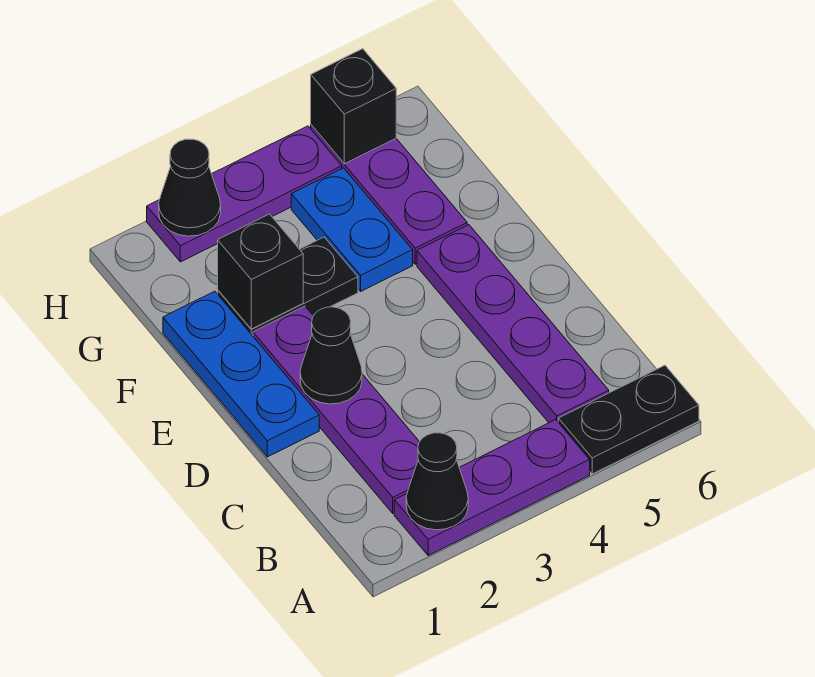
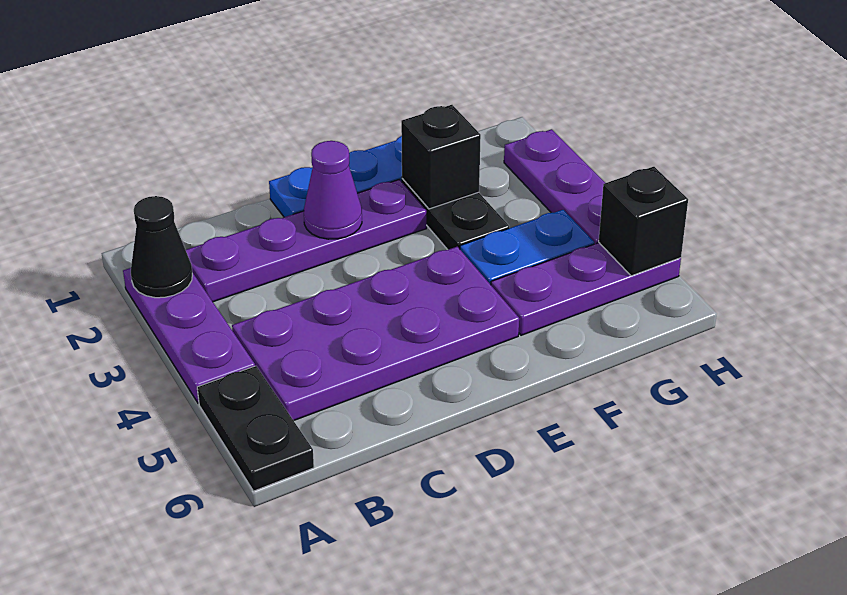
purple 1x4 plate [417,225,609,423] -> purple 2x4 plate [232,247,519,421]
black 1x1 cone [300,307,362,404] -> purple 1x1 cone [304,141,362,239]
black 1x1 cone [159,139,221,236] -> none

